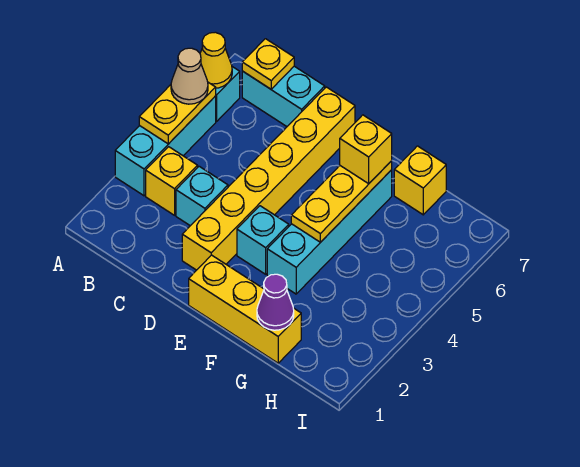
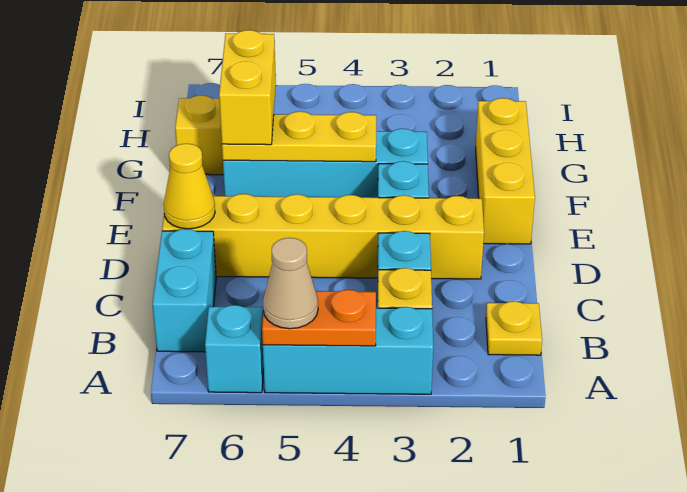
yellow 1x2 plate [139,82,216,144] -> orange 1x2 plate [262,290,376,346]
yellow 1x1 cone [200,32,232,88] -> yellow 1x1 cone moved to [164,144,215,229]
yellow 1x1 plate [242,39,294,89] -> yellow 1x1 plate moved to [486,301,542,355]
yellow 1x1 brick [340,115,392,184] -> yellow 1x2 brick [219,30,276,145]
purple 1x1 cone [257,274,294,330] -> none

